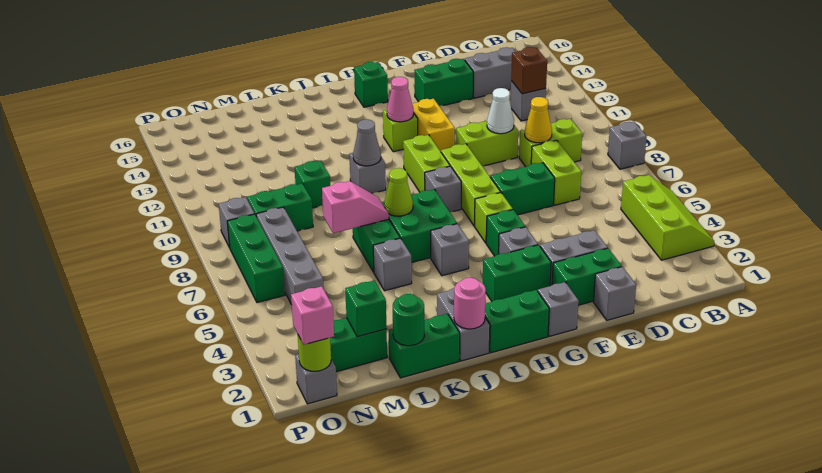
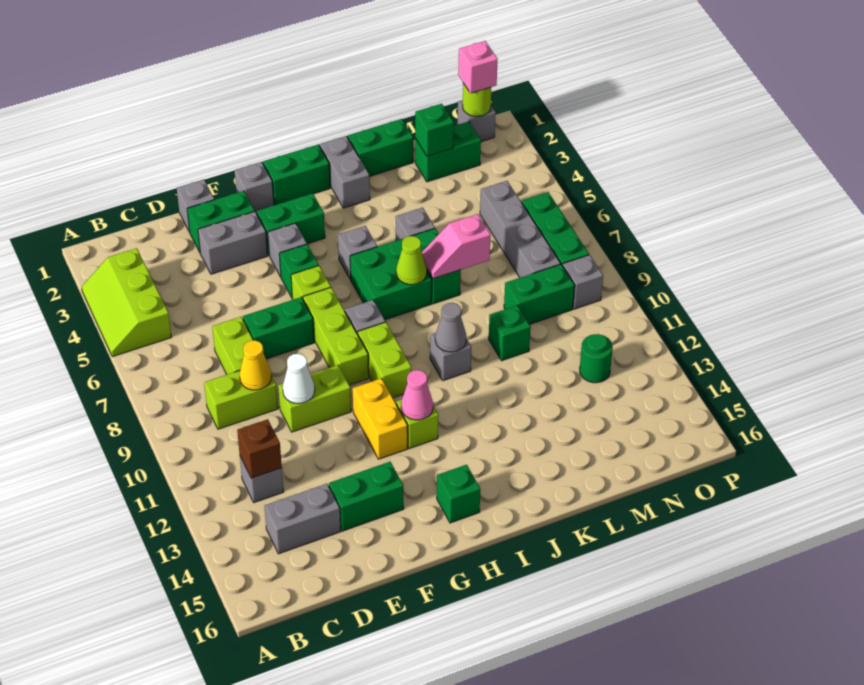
grey 1x1 brick [608,121,647,169] -> none
pink 1x1 round brick [454,278,486,329] -> none
green 1x1 round brick [393,294,424,346] -> green 1x1 round brick moved to [580,334,613,383]

